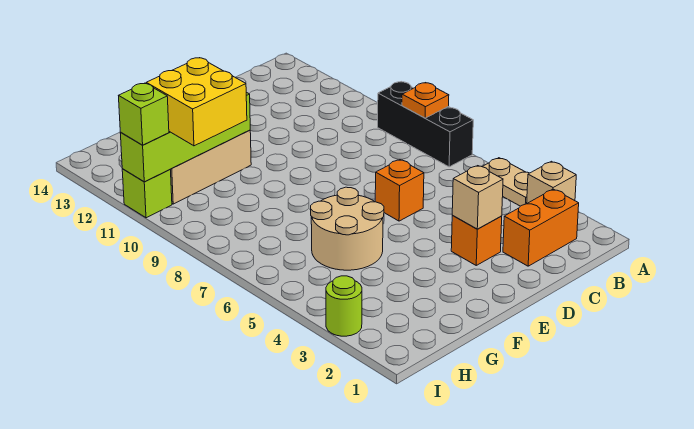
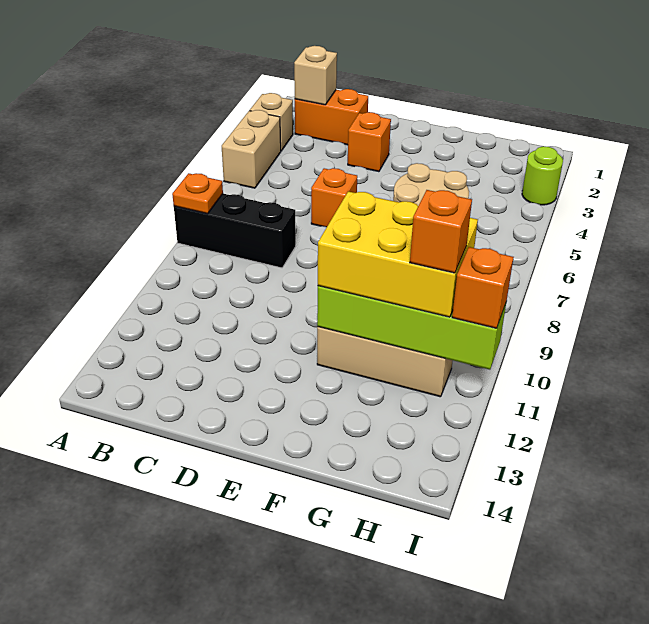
tan 1x2 plate [482,158,529,206] -> tan 1x2 brick [222,110,281,188]
black 1x3 brick [378,82,473,167] -> black 1x3 brick turned to [174,194,296,268]
tan 1x1 brick [452,166,503,229] -> tan 1x1 brick moved to [294,46,337,105]
yellow 2x2 brick [146,58,247,146] -> yellow 2x3 brick [318,191,478,317]
none -> orange 1x1 brick [410,190,472,273]
lime 1x1 brick [122,169,172,218] -> none
lime 1x1 brick [119,83,169,145] -> orange 1x1 brick [452,247,514,328]

